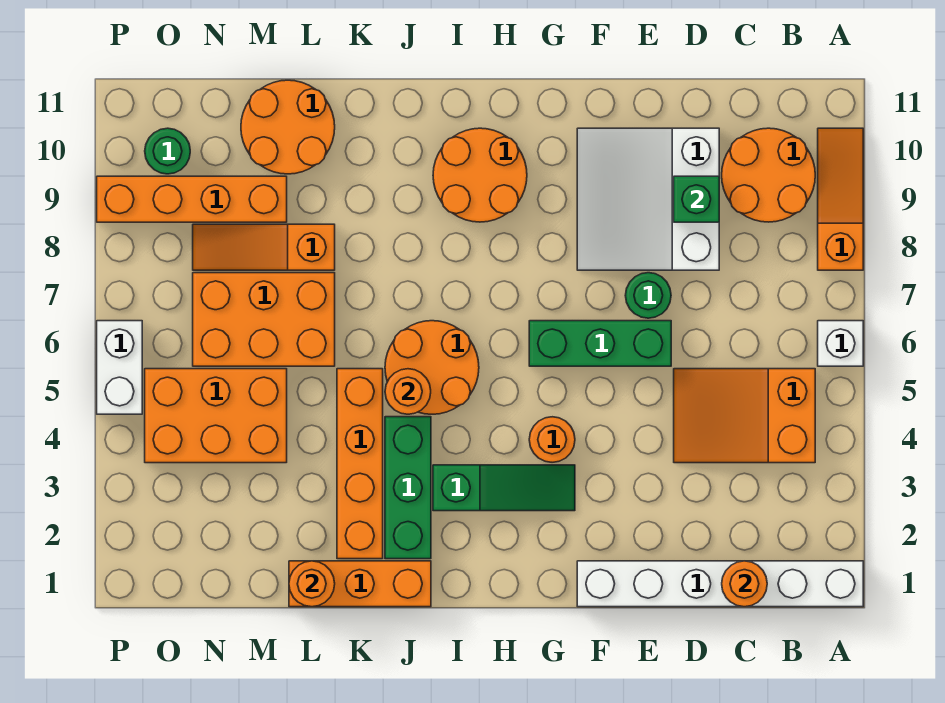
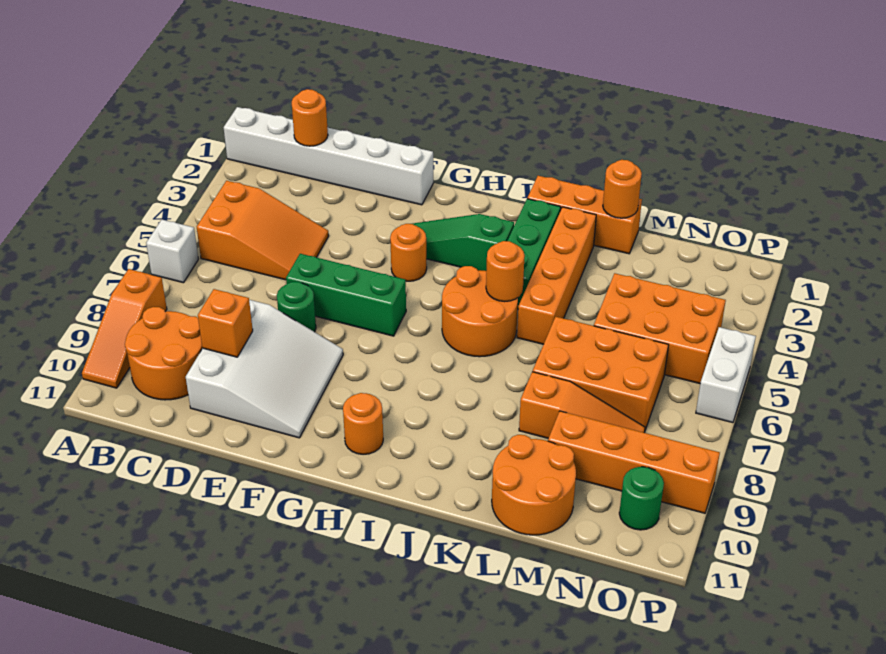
green 1x1 brick [674,176,719,222] -> orange 1x1 brick [198,289,253,357]
orange 2x2 round brick [433,128,527,222] -> orange 1x1 round brick [343,393,383,454]

